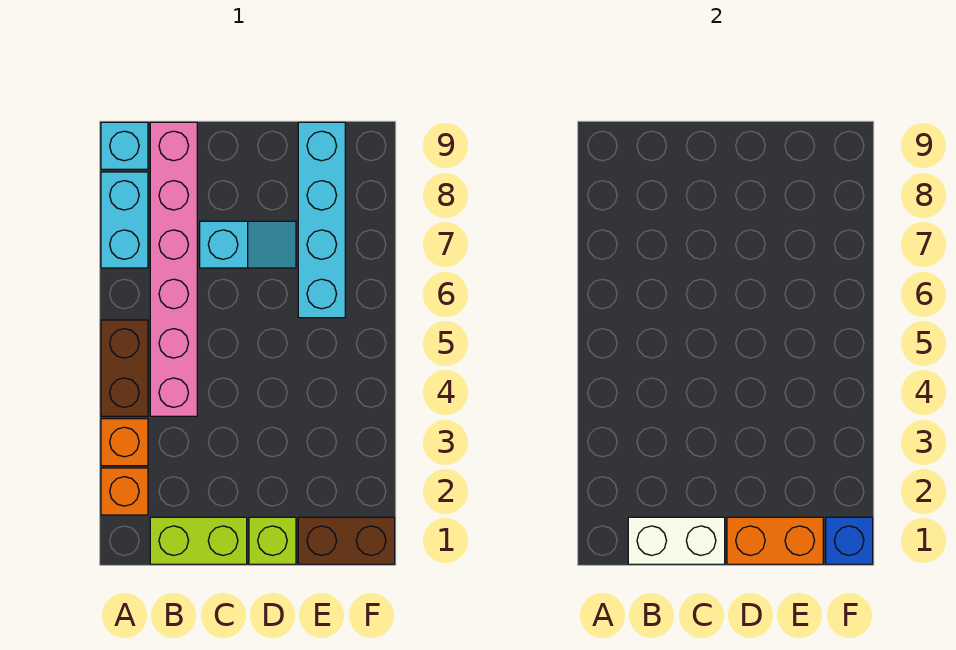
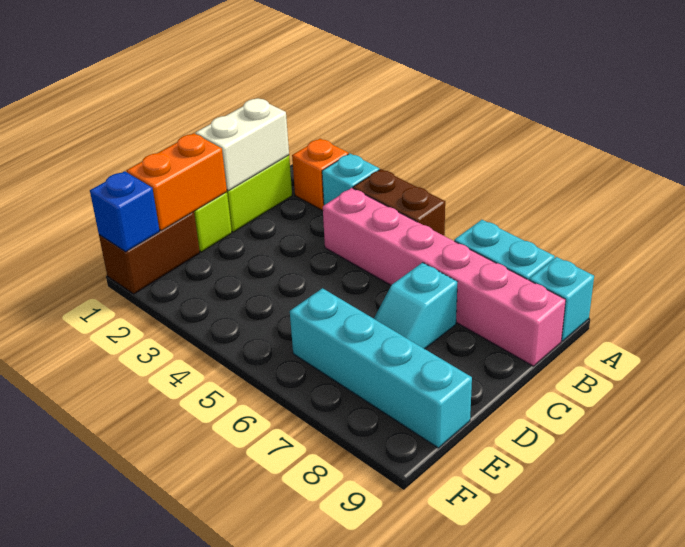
orange 1x1 brick [101,419,148,466] -> cyan 1x1 brick [322,154,379,205]

